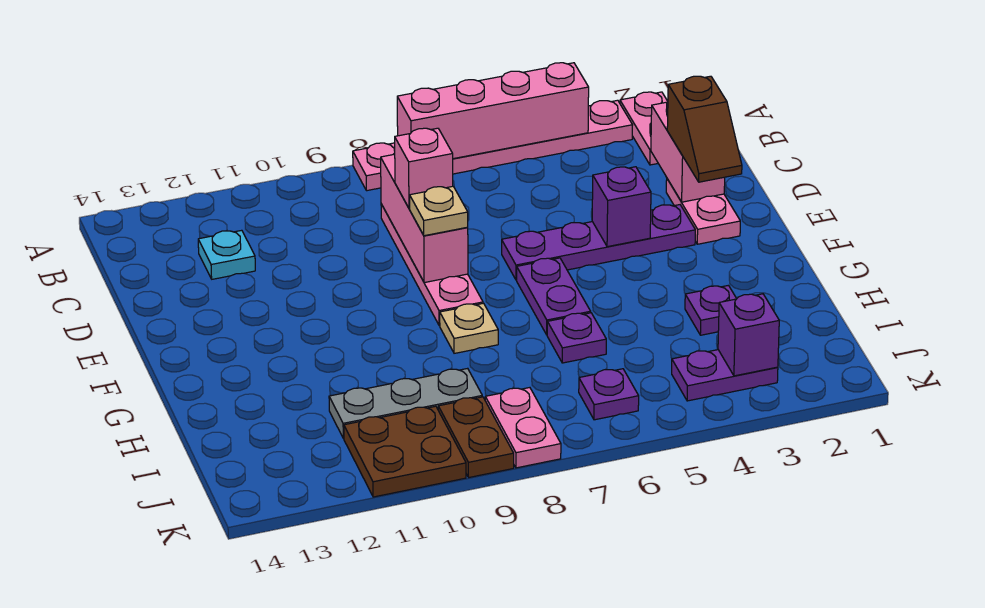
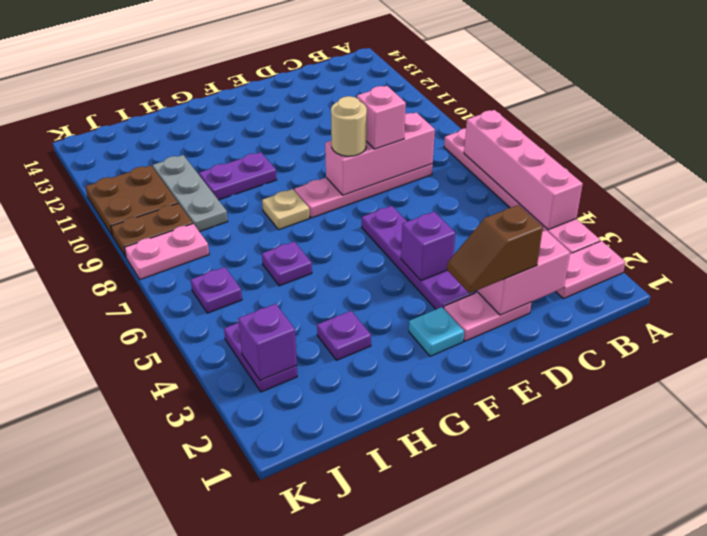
cyan 1x1 plate [198,230,255,279] -> cyan 1x1 plate moved to [409,307,464,356]
tan 1x1 plate [410,186,468,236] -> tan 1x1 round brick [331,96,367,156]
purple 1x2 plate [517,258,591,335] -> purple 1x2 plate moved to [199,152,276,200]

